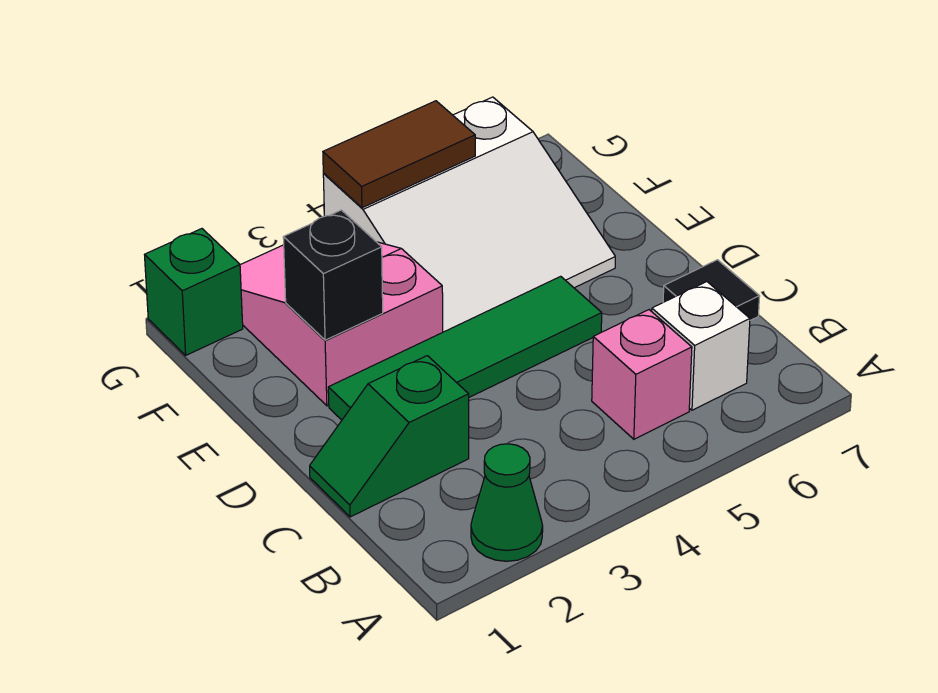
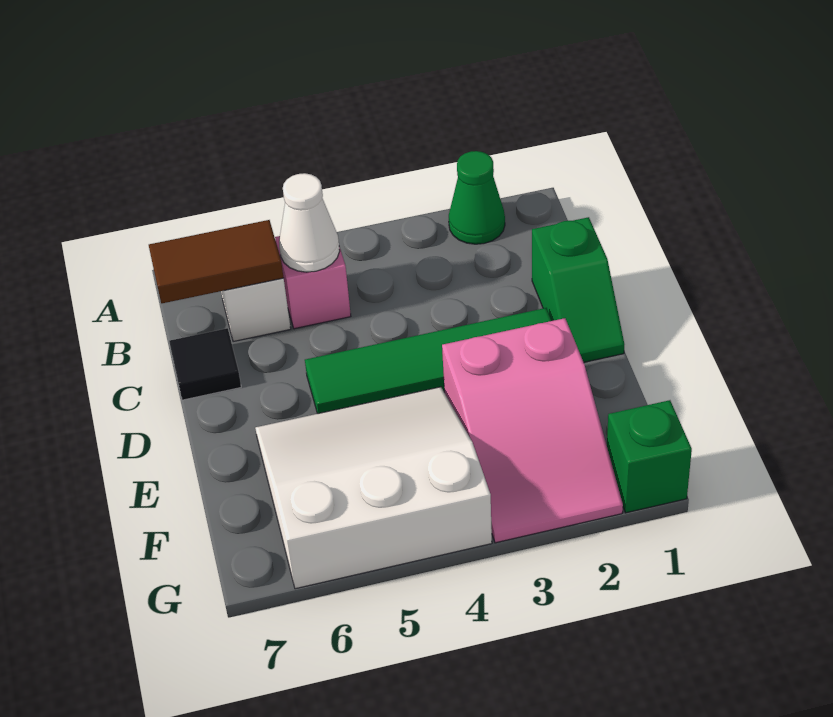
none -> white 1x1 cone [279,173,340,272]
green 1x2 slope [310,356,469,517] -> green 1x2 slope turned to [532,217,624,362]
black 1x1 brick [283,210,383,340] -> none
brown 1x2 tile [323,101,475,208] -> brown 1x2 tile moved to [149,220,284,303]

